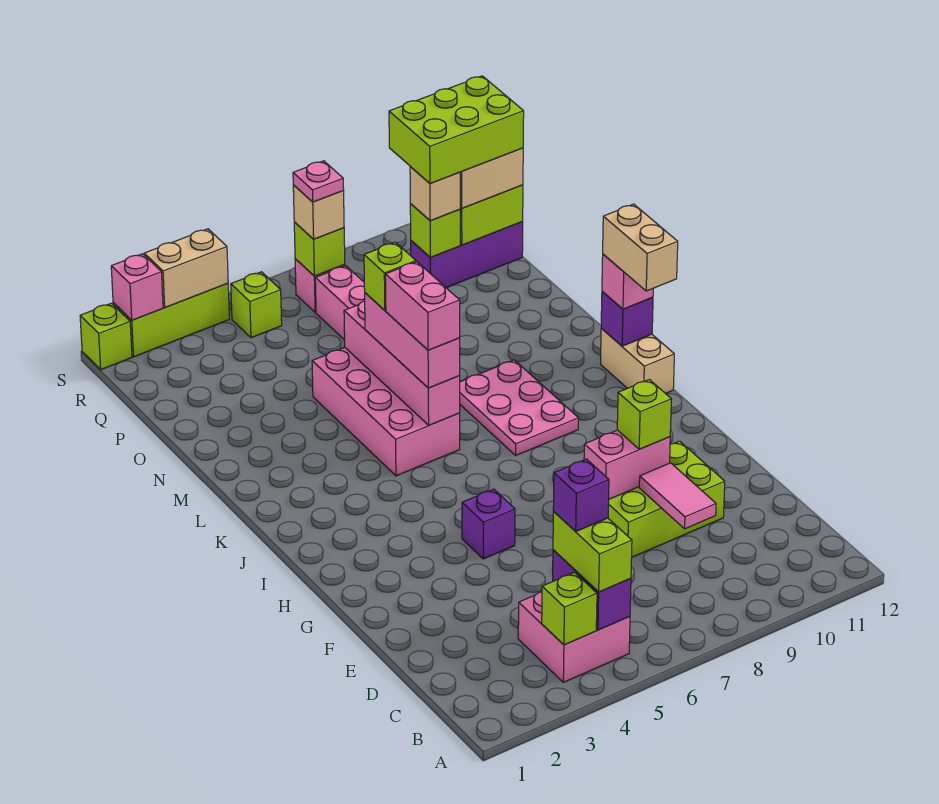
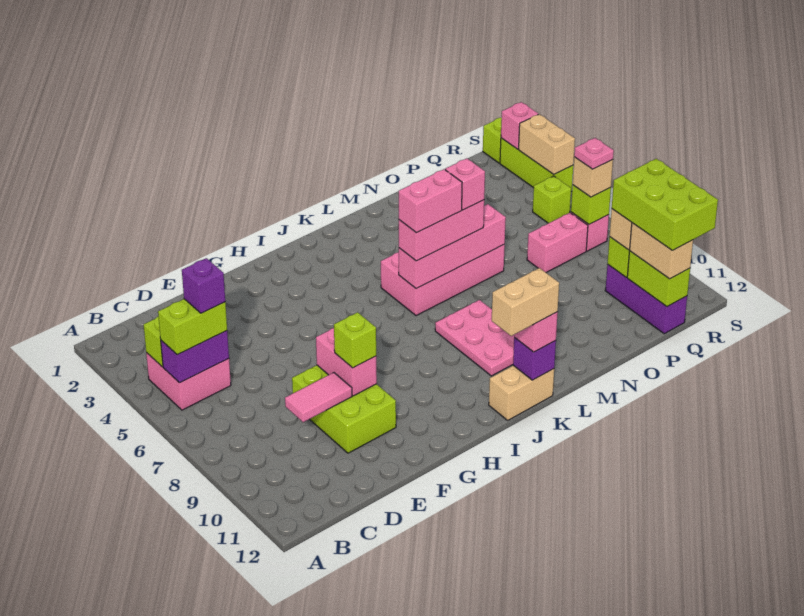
purple 1x1 brick [462,489,515,559] -> none
pink 2x3 plate [460,360,579,455] -> pink 2x3 plate turned to [435,300,514,376]
lime 1x1 brick [364,242,416,310] -> pink 1x1 brick [445,158,485,210]

